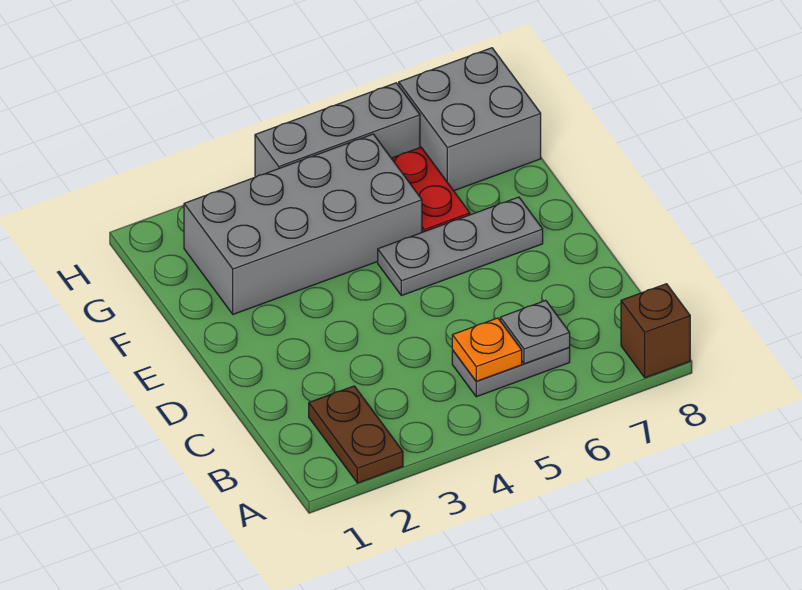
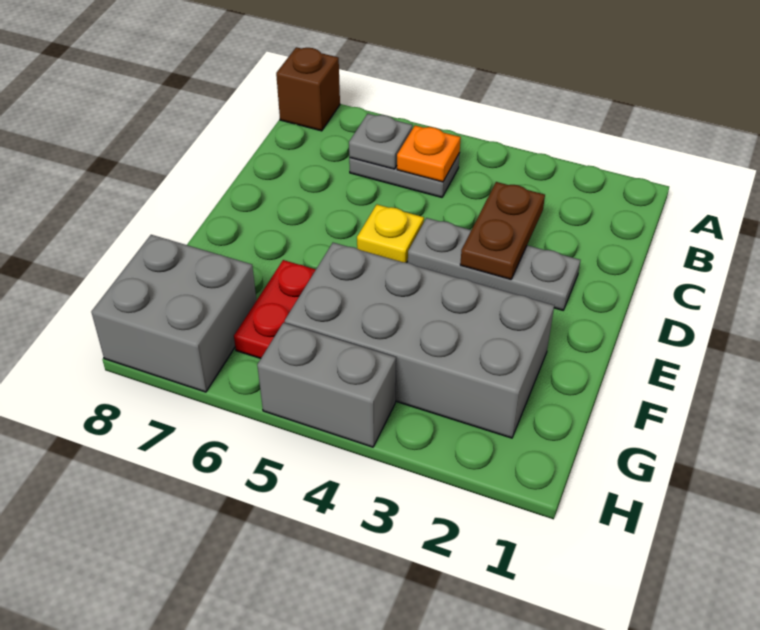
brown 1x2 plate [309,386,403,483] -> brown 1x2 plate moved to [460,182,545,279]
none -> yellow 1x1 plate [357,204,424,263]
grey 1x3 plate [378,197,543,296] -> grey 1x3 plate moved to [408,218,580,310]
grey 1x3 brick [255,83,420,177] -> grey 1x2 brick [257,323,396,447]

